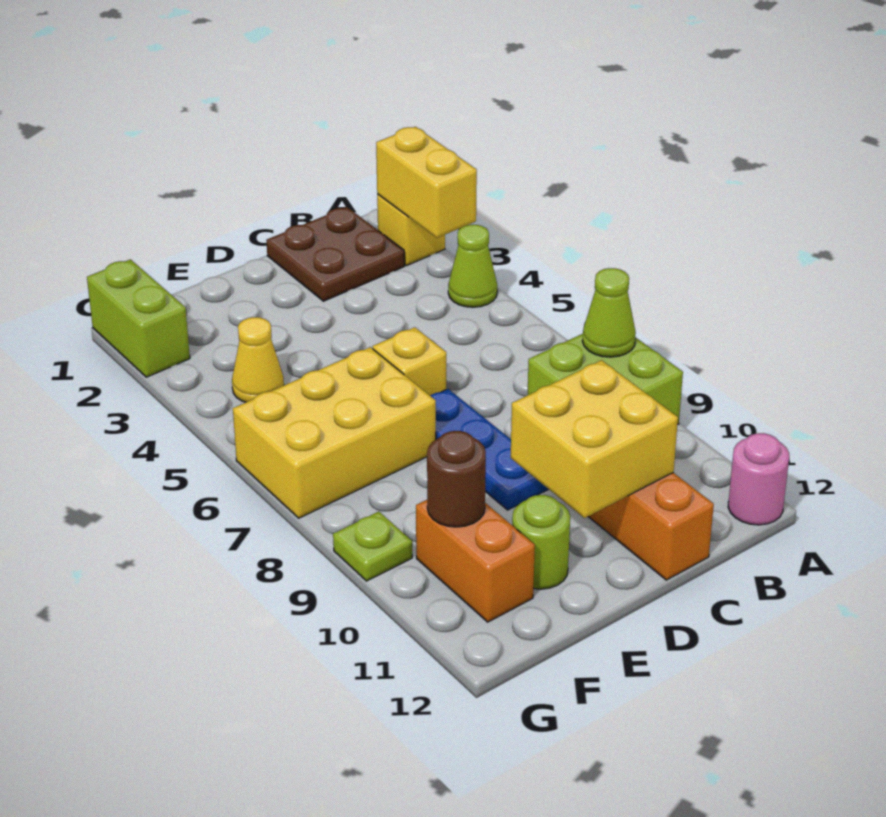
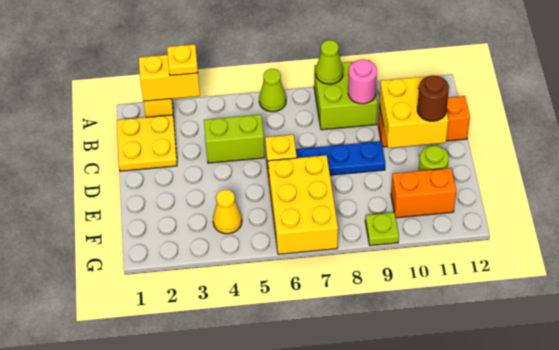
none -> yellow 1x1 plate [167,44,198,76]
lime 1x1 cone [448,225,497,307] -> lime 1x1 cone moved to [259,69,286,112]
pink 1x1 round brick [728,433,789,525] -> pink 1x1 round brick moved to [348,59,377,104]
brown 2x2 plate [266,207,405,301] -> yellow 2x2 plate [117,115,177,171]
brown 1x1 round brick [427,431,486,527] -> brown 1x1 round brick moved to [417,75,449,121]
lime 1x2 brick [87,259,190,377] -> lime 1x2 brick moved to [204,115,265,163]

